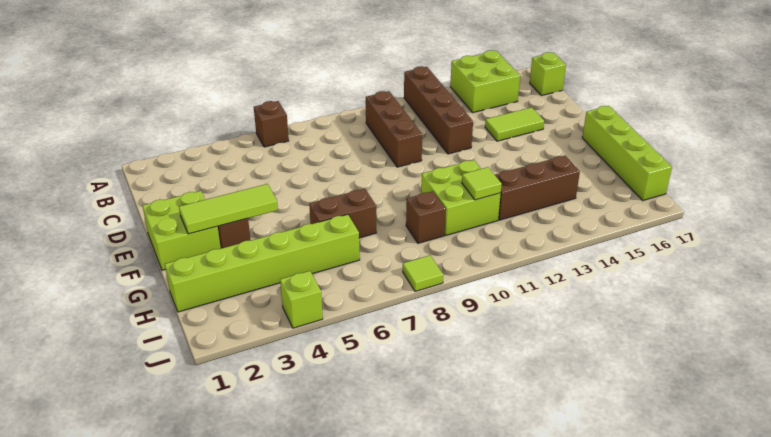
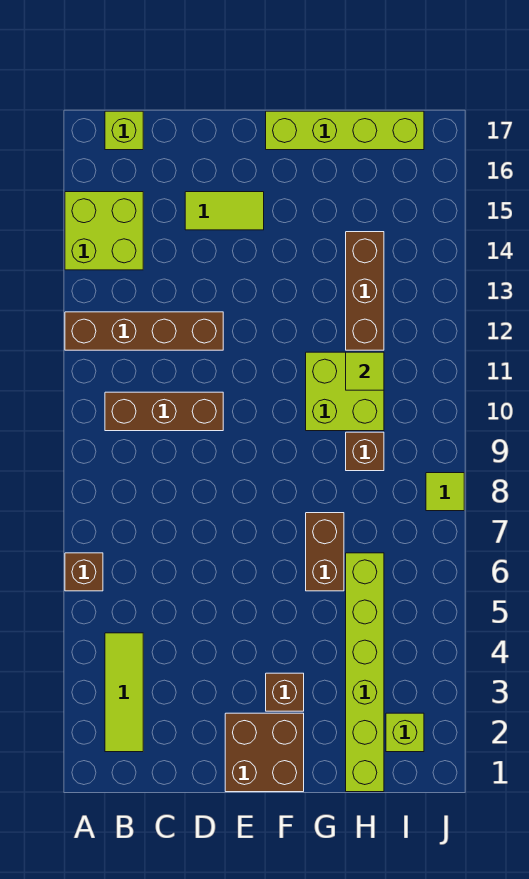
lime 1x2 tile [485,107,544,141] -> lime 1x2 tile turned to [185,192,264,230]
lime 2x2 brick [143,191,221,270] -> brown 2x2 brick [225,713,304,792]
lime 1x3 tile [179,184,278,234] -> lime 1x3 tile moved to [105,633,143,752]
lime 1x1 brick [280,271,323,328] -> lime 1x1 brick moved to [386,713,424,752]

